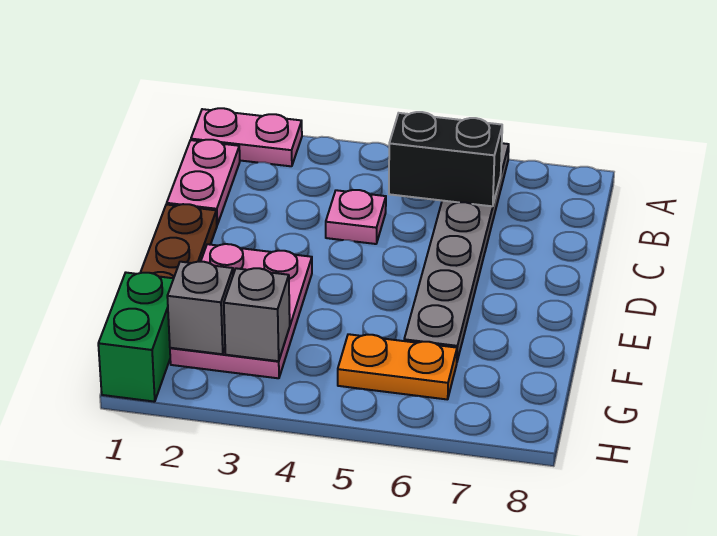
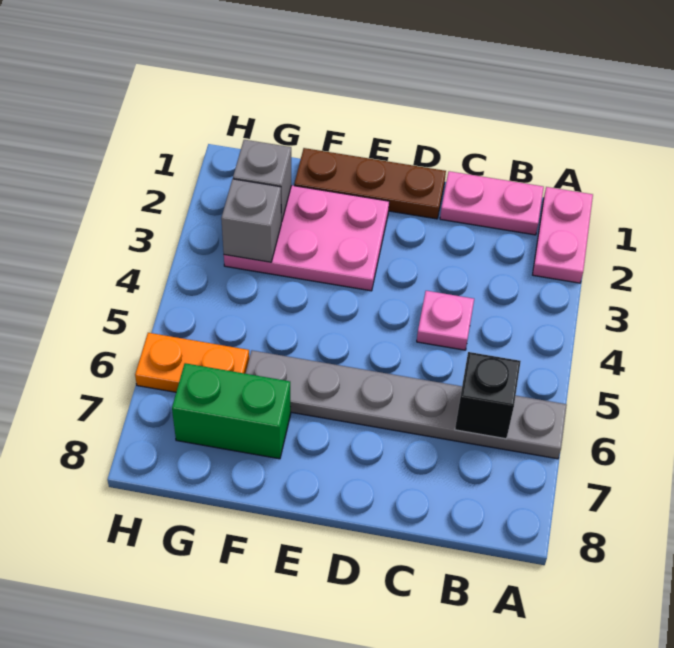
black 1x2 brick [389,112,502,206] -> black 1x1 brick [455,352,521,439]
green 1x2 brick [98,273,174,402] -> green 1x2 brick moved to [172,363,291,459]
orange 1x2 plate [338,334,457,400] -> orange 1x2 plate turned to [135,333,249,392]

